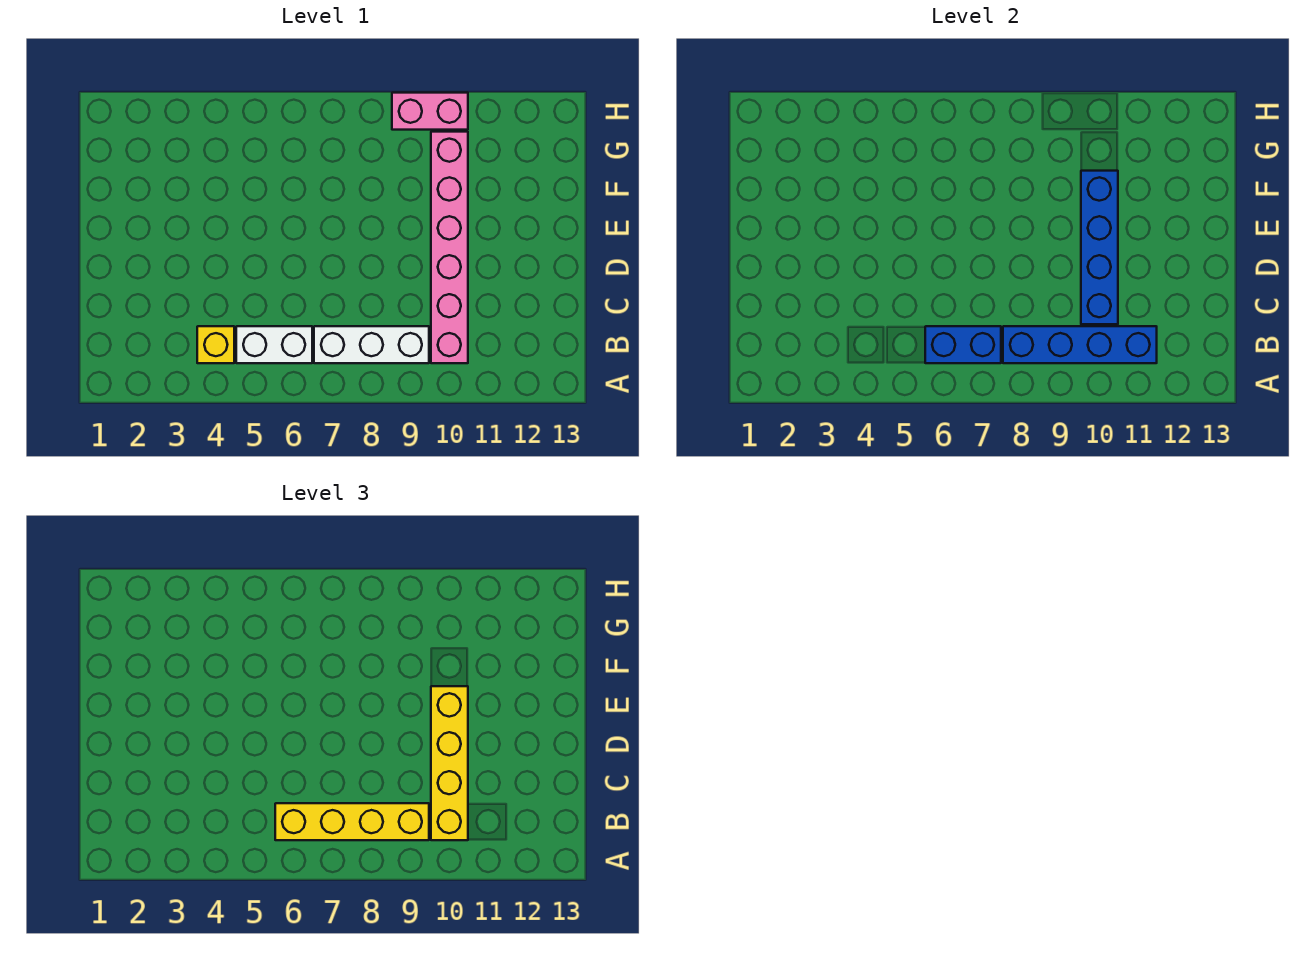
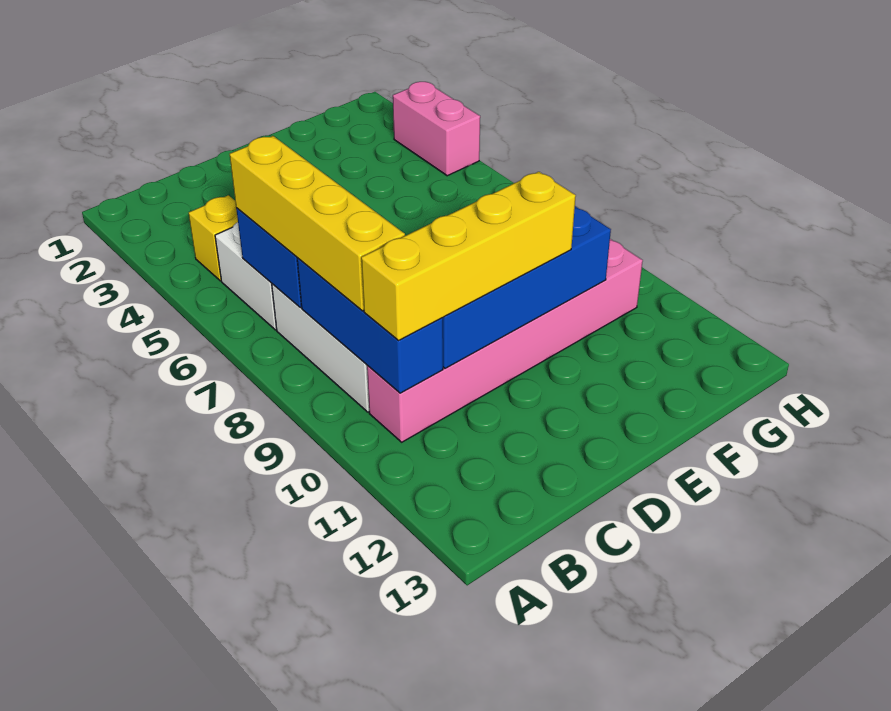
blue 1x4 brick [1003,326,1157,363] -> blue 1x3 brick [297,258,443,393]
pink 1x2 brick [392,93,468,130] -> pink 1x2 brick moved to [393,82,480,176]

